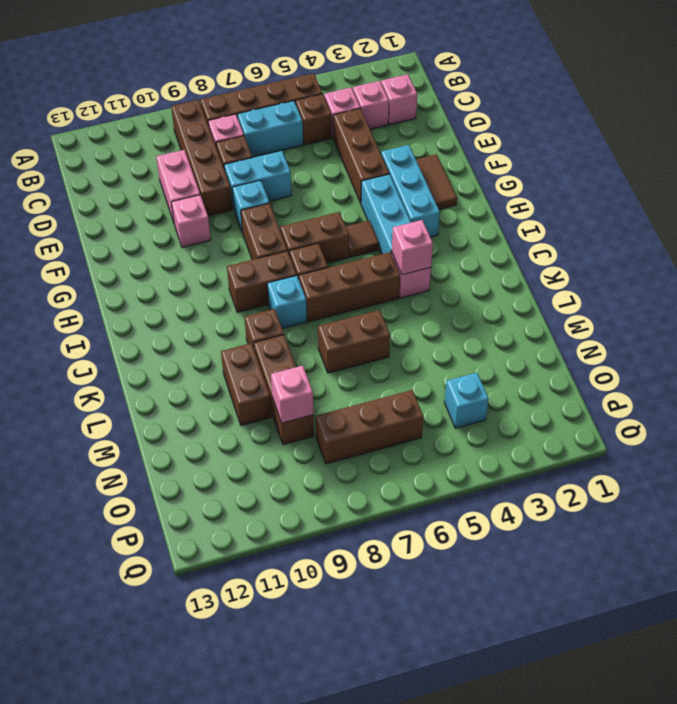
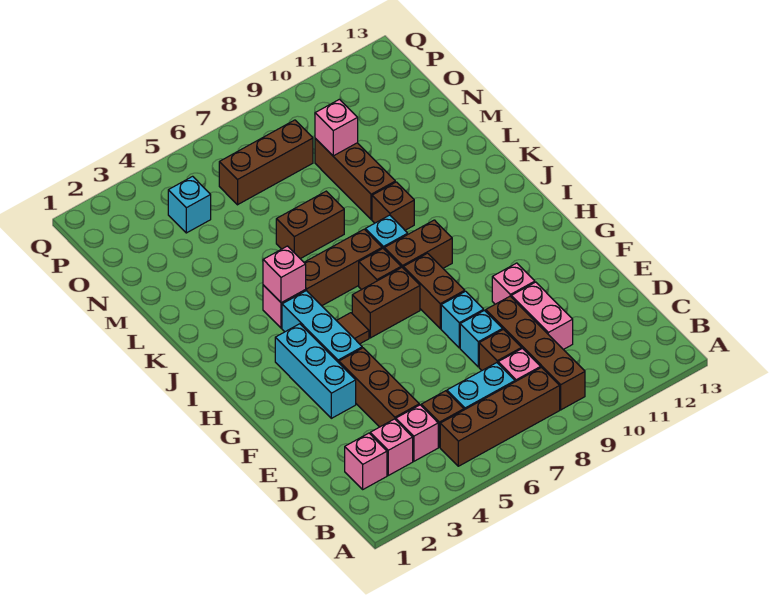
cyan 1x2 brick [224,151,292,208] -> cyan 1x1 brick [460,310,503,367]
brown 1x2 tile [416,154,457,209] -> none
brown 1x2 brick [221,343,272,426] -> none

